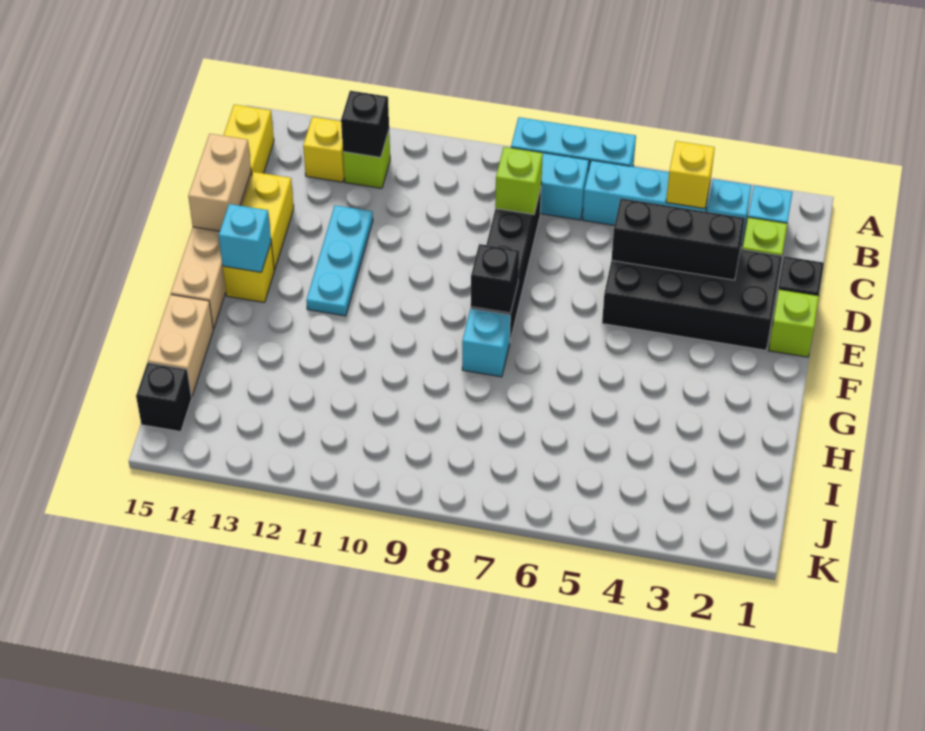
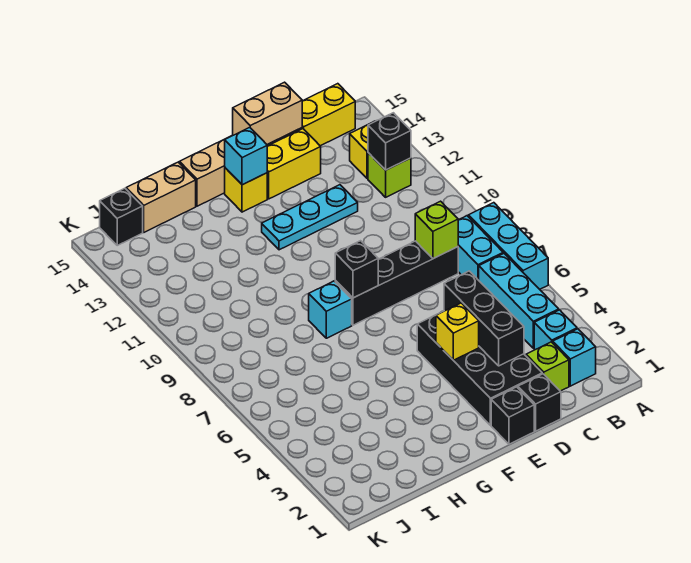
yellow 1x1 brick [666,141,715,209] -> yellow 1x1 brick moved to [436,303,479,360]
lime 1x1 brick [768,289,819,357] -> black 1x1 brick [491,387,534,444]

